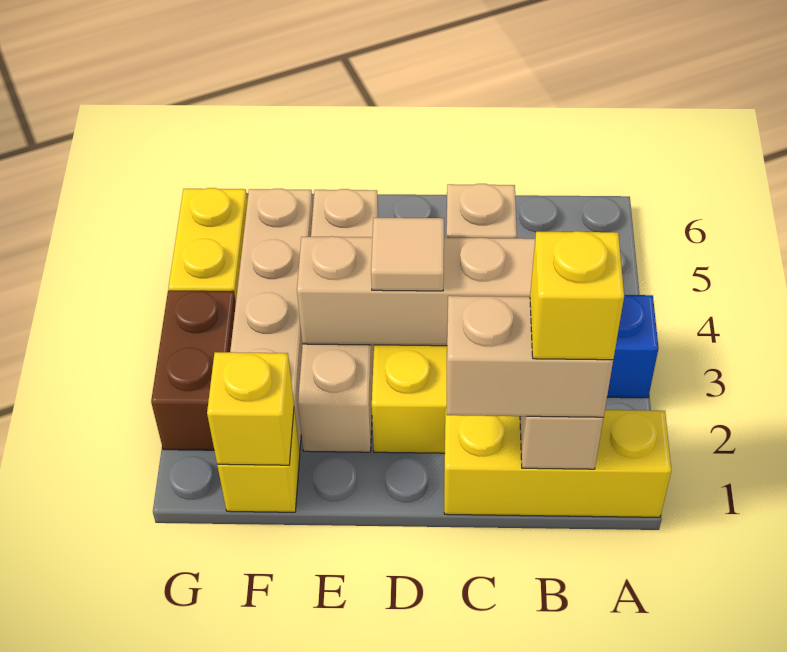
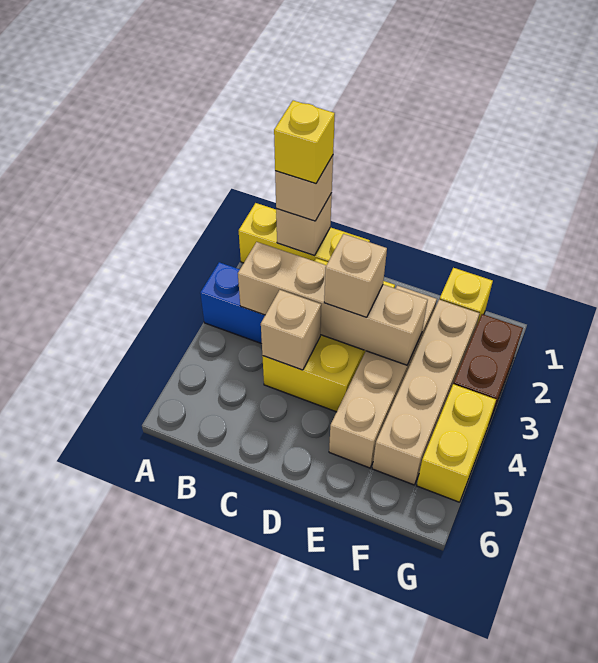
tan 1x2 brick [447,296,613,417] -> tan 1x1 brick [275,155,333,221]
tan 1x1 tile [371,218,444,291] -> tan 1x1 brick [324,234,387,317]
yellow 1x1 brick [207,352,294,465] -> none

